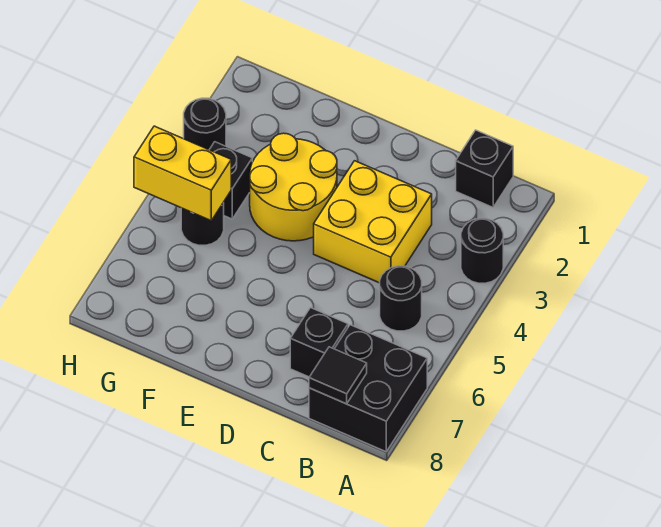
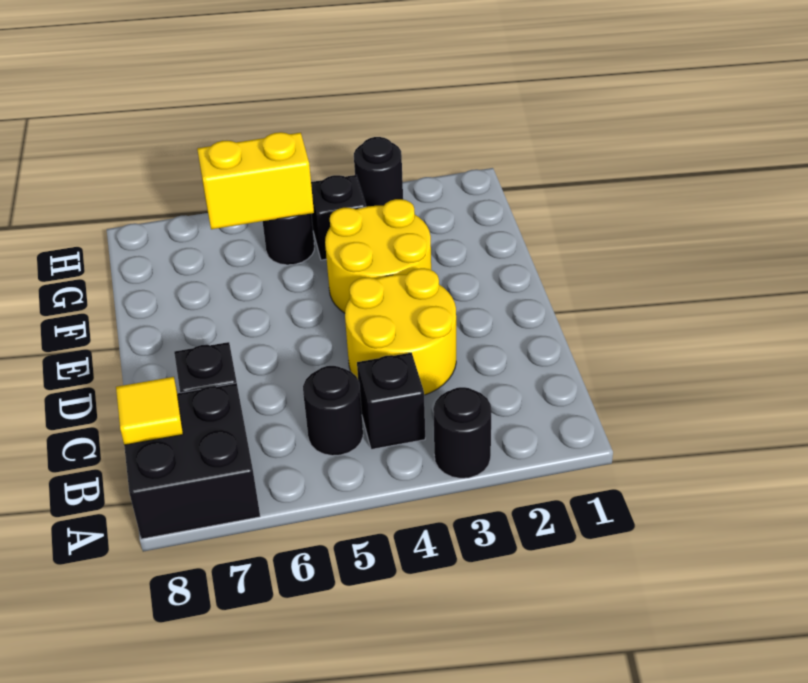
black 1x1 brick [456,130,513,207] -> black 1x1 brick moved to [357,353,425,449]
black 1x1 tile [309,347,367,404] -> yellow 1x1 tile [116,377,183,445]
yellow 2x2 brick [314,161,432,283] -> yellow 2x2 round brick [345,268,456,395]
yellow 1x2 brick [134,126,231,221] -> yellow 1x2 brick turned to [197,132,314,229]

